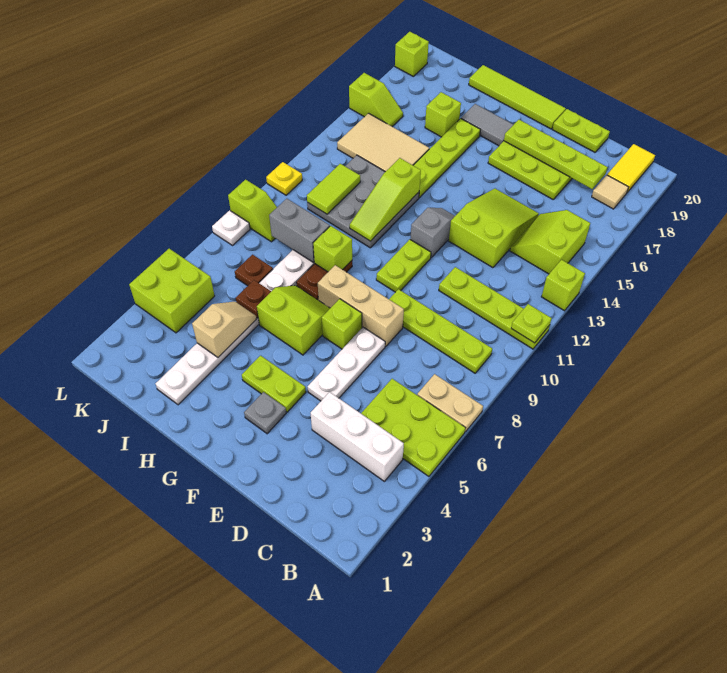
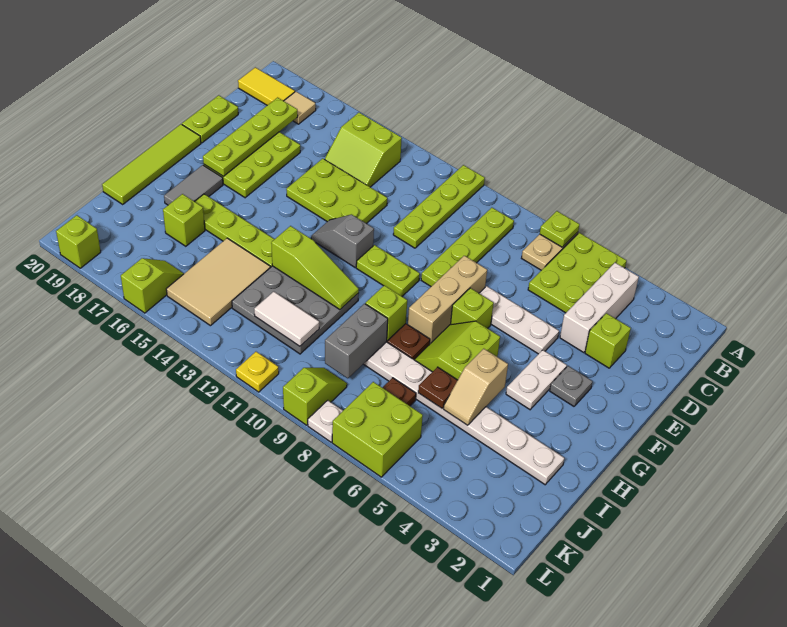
lime 1x1 plate [511,304,552,343] -> lime 1x1 plate moved to [540,211,579,247]
lime 1x1 brick [542,260,585,311] -> lime 1x1 brick moved to [585,313,631,368]
lime 2x3 slope [449,189,539,268] -> lime 2x3 plate [286,159,387,224]
lime 1x2 plate [242,356,306,412] -> white 1x2 plate [506,350,567,410]
tan 1x2 slope [192,302,256,357] -> tan 1x2 slope turned to [444,349,508,425]
lime 1x2 tile [307,164,360,214] -> white 1x2 tile [254,292,319,346]
lime 2x2 brick [129,249,215,333] -> lime 2x2 brick moved to [332,382,423,477]

